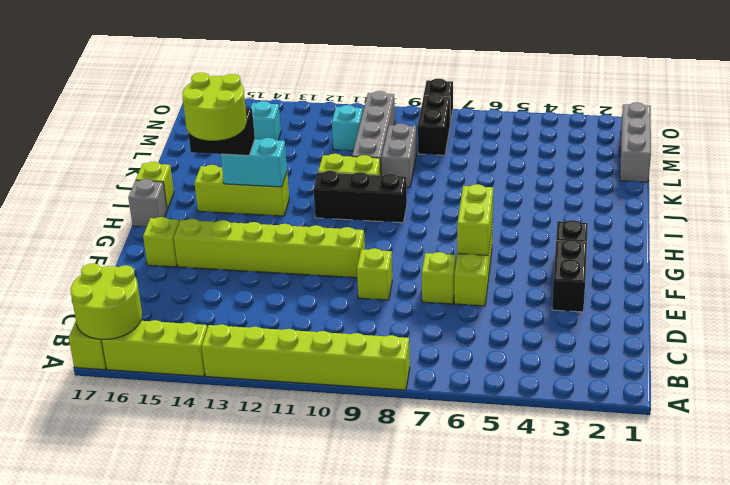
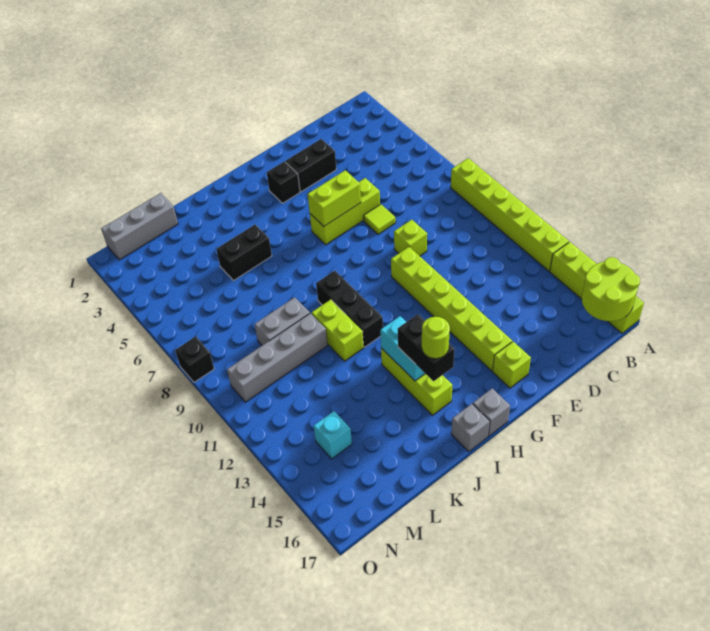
lime 1x1 brick [422,252,456,304] -> lime 1x1 tile [363,204,396,234]
lime 2x2 round brick [182,73,247,141] -> lime 1x1 round brick [422,317,450,359]
lime 1x1 brick [136,162,174,209] -> grey 1x1 brick [451,404,490,452]
black 1x2 brick [418,94,450,155] -> black 1x2 brick moved to [216,225,272,280]
cyan 1x1 brick [332,105,363,151] -> none

